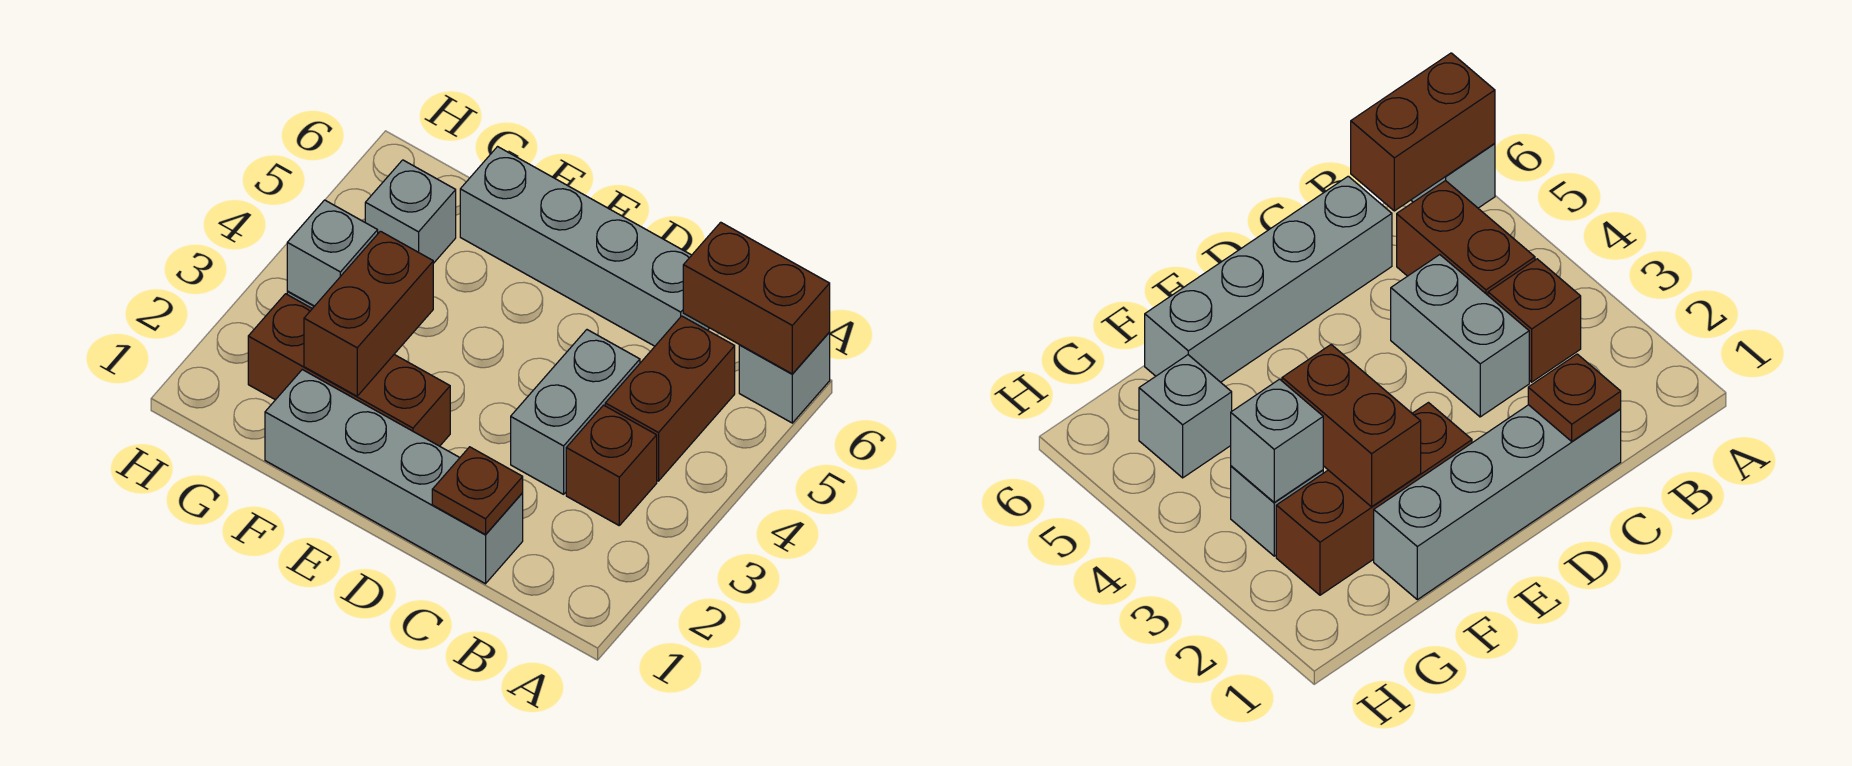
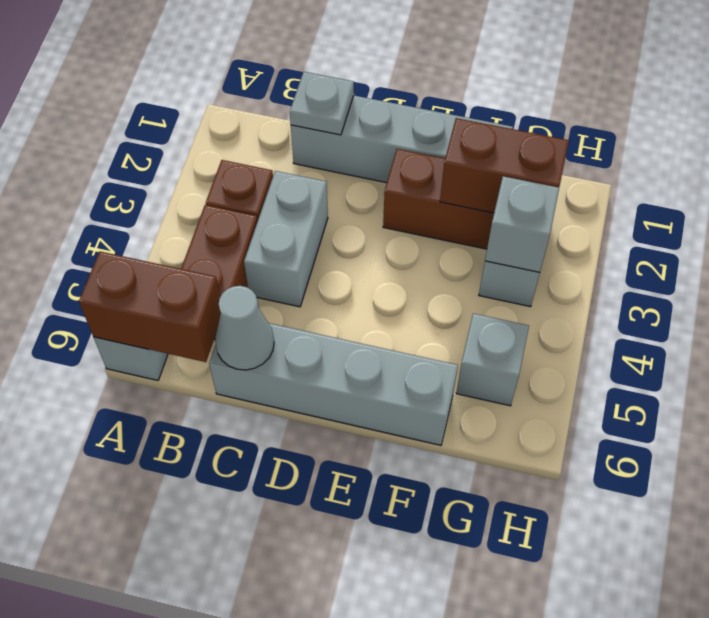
brown 1x1 plate [432,447,523,535] -> grey 1x1 plate [290,72,354,135]
none -> grey 1x1 cone [215,286,274,370]
brown 1x2 brick [304,231,433,396] -> brown 1x2 brick turned to [440,118,569,213]

